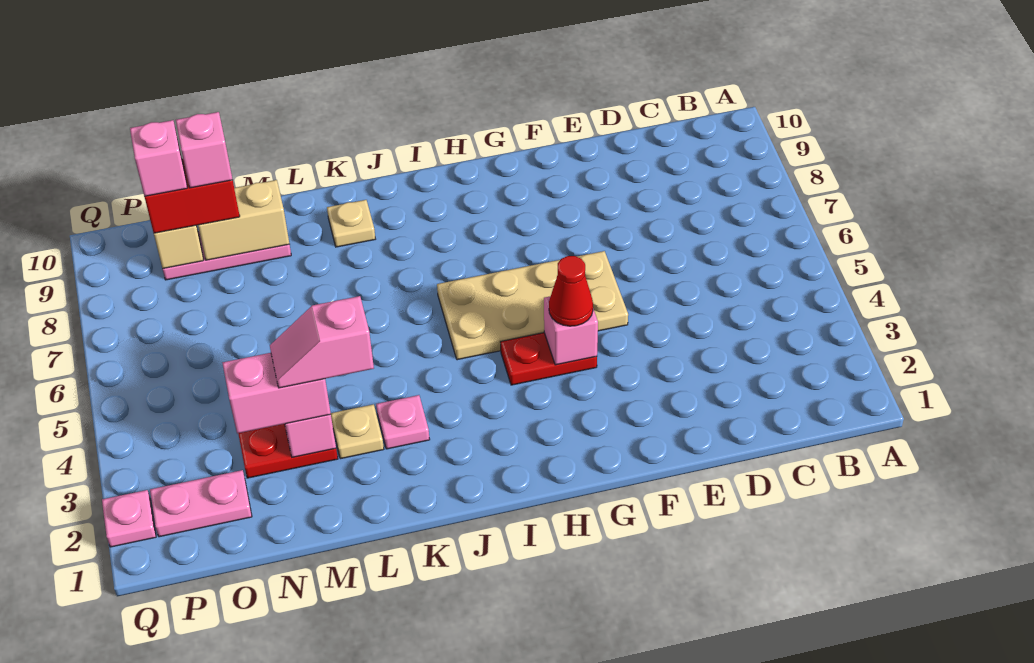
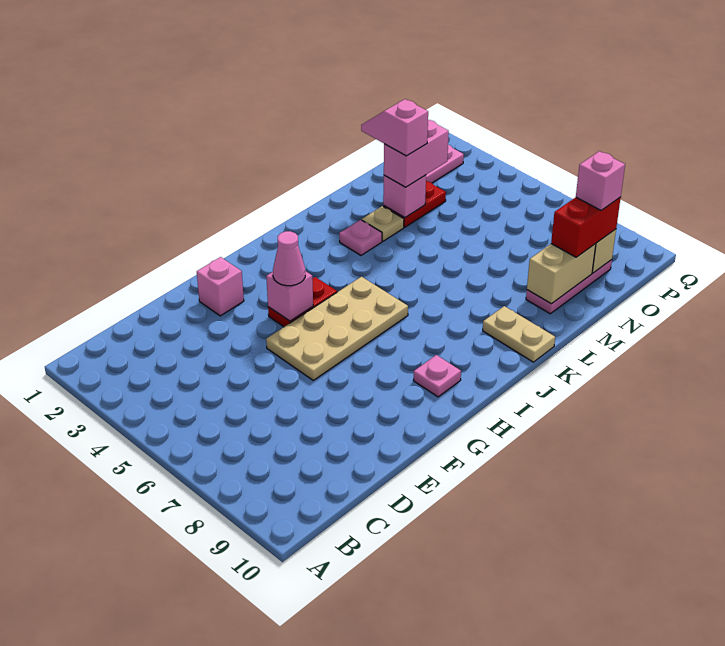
red 1x1 cone [549,256,593,326] -> pink 1x1 cone [273,231,305,286]
tan 1x1 plate [327,200,375,247] -> tan 1x2 plate [483,306,555,362]
pink 1x2 slope [270,296,374,388] -> pink 1x2 slope turned to [361,99,428,156]
pink 1x1 brick [176,112,233,188] -> pink 1x1 brick moved to [197,257,244,316]
pink 1x1 plate [102,490,156,547] -> pink 1x1 plate moved to [413,355,461,397]

